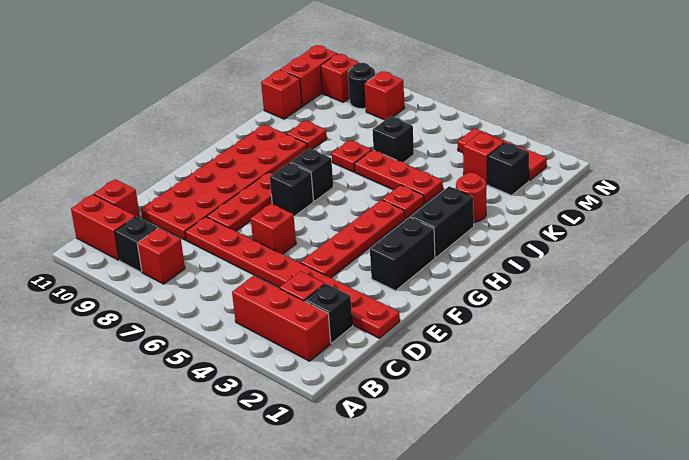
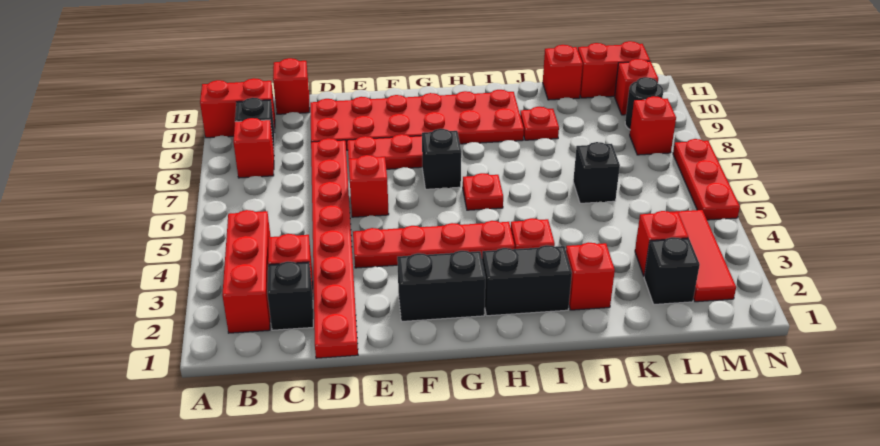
red 1x2 brick [71,194,135,260] -> red 1x2 brick turned to [200,78,275,138]
black 1x1 brick [290,148,333,201] -> none
red 1x1 round brick [456,173,486,222] -> red 1x1 brick [566,242,615,310]
red 1x3 plate [354,150,443,204] -> red 1x3 plate moved to [673,139,740,220]
red 1x1 plate [331,140,372,172] -> red 1x1 plate moved to [463,173,503,210]

